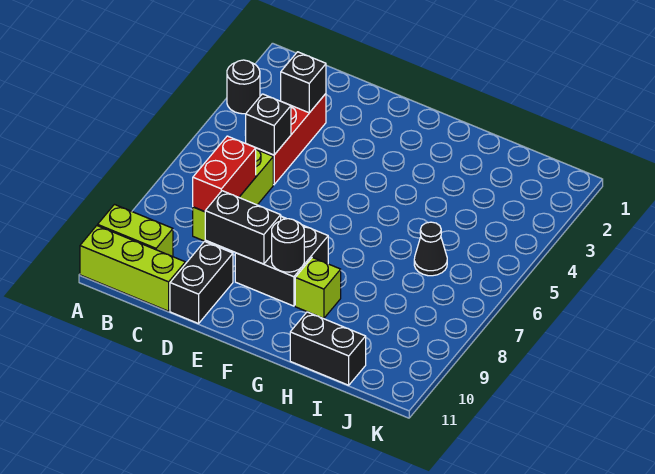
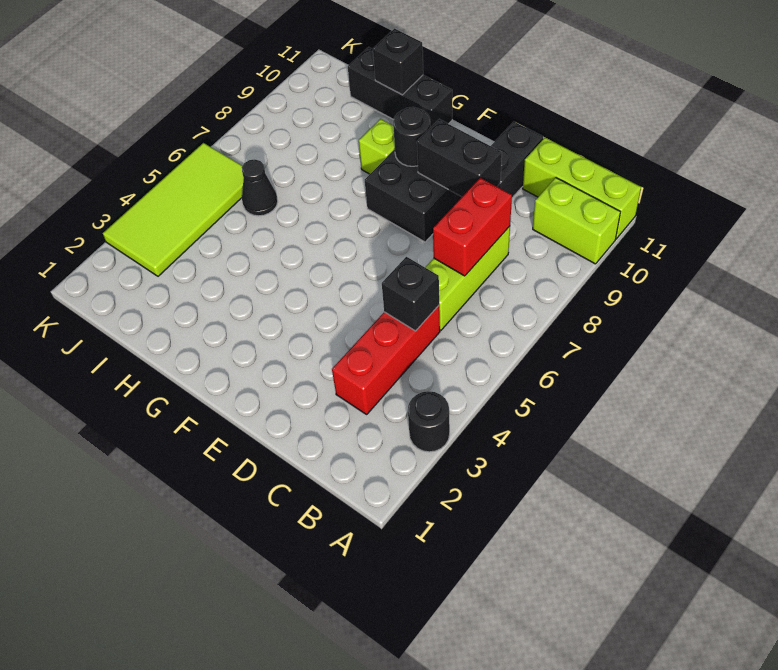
black 1x1 brick [281,52,326,113] -> black 1x1 brick moved to [373,29,423,95]
black 1x2 brick [290,312,366,385] -> black 1x3 brick [348,47,452,128]
none -> lime 2x4 tile [103,143,244,276]

